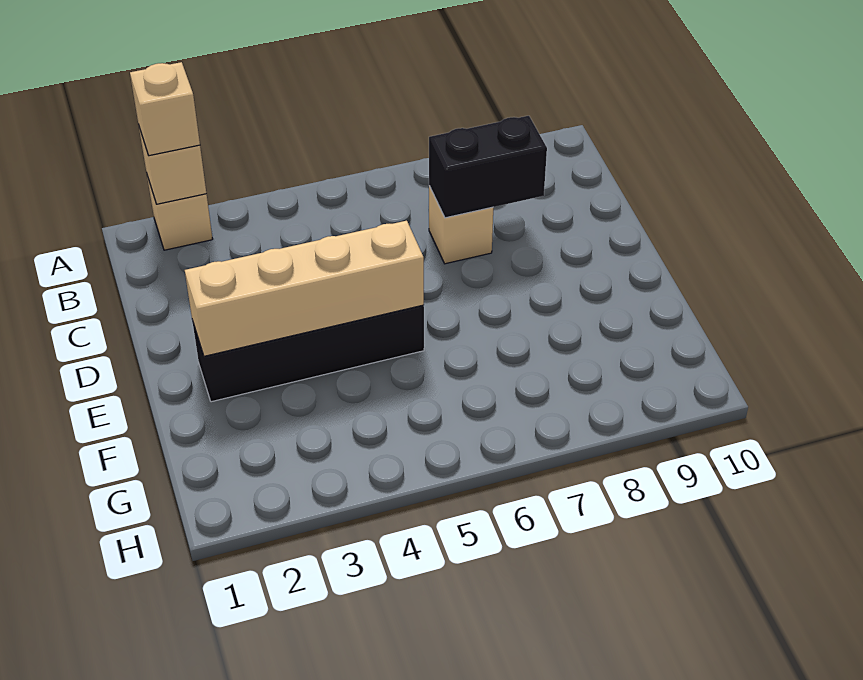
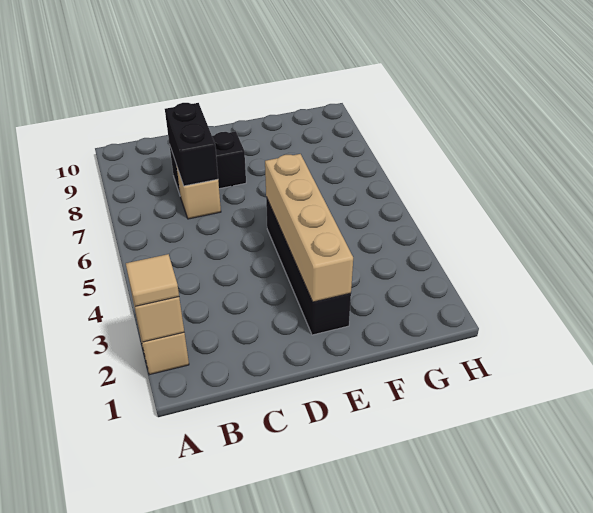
tan 1x1 brick [130,62,200,156] -> tan 1x1 tile [126,254,179,306]
none -> black 1x2 brick [170,131,246,194]

